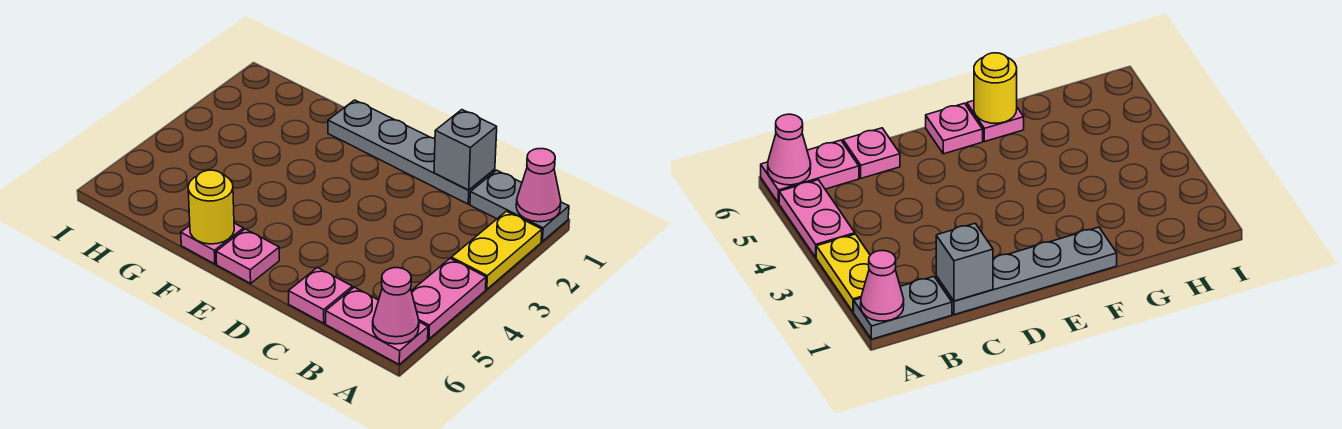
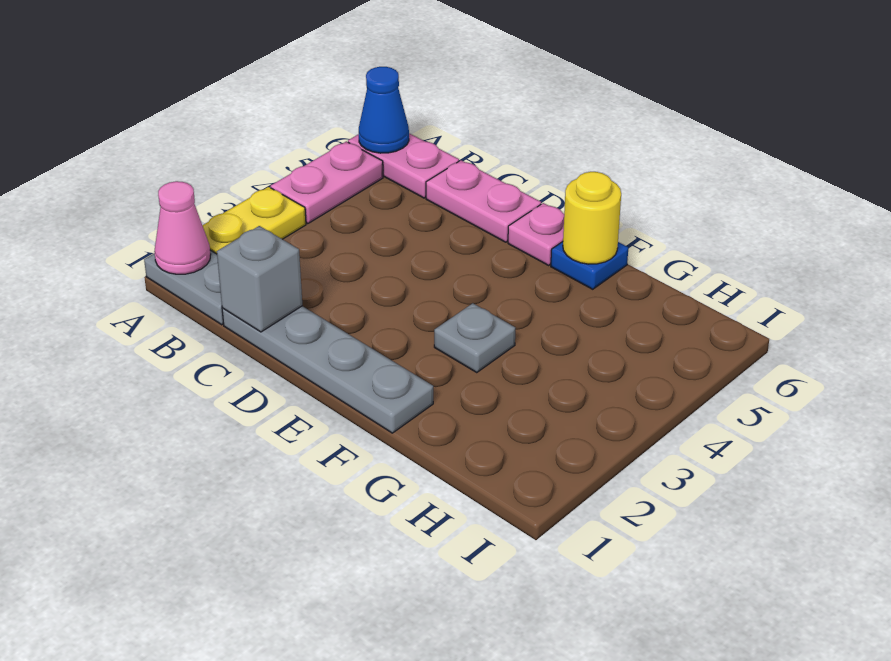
pink 1x1 cone [373,268,419,344] -> blue 1x1 cone [359,67,409,153]
pink 1x1 plate [289,268,352,323] -> pink 1x2 plate [426,160,541,242]
none -> grey 1x1 plate [434,303,515,373]
pink 1x1 plate [181,223,243,264] -> blue 1x1 plate [551,242,628,289]

